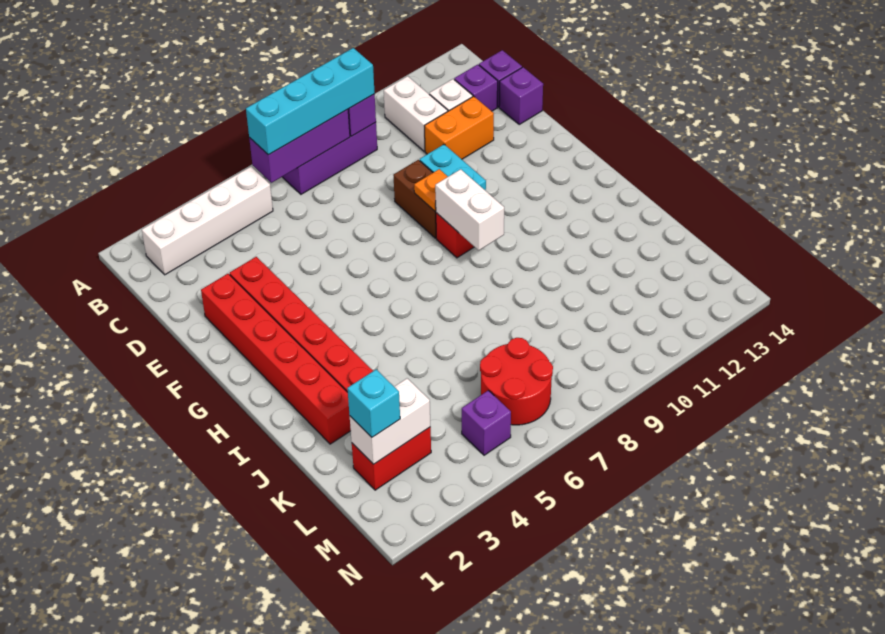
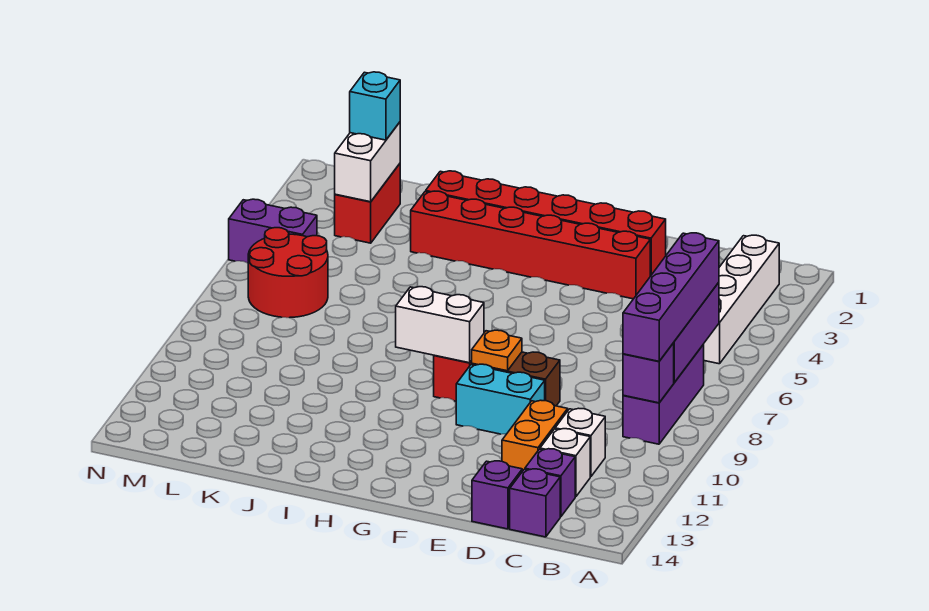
cyan 1x4 brick [246,48,375,155] -> purple 1x4 brick [623,233,719,361]
white 1x2 brick [384,76,448,151] -> white 1x1 brick [555,408,605,477]
purple 1x1 brick [462,390,511,455] -> purple 1x2 brick [229,199,317,263]

